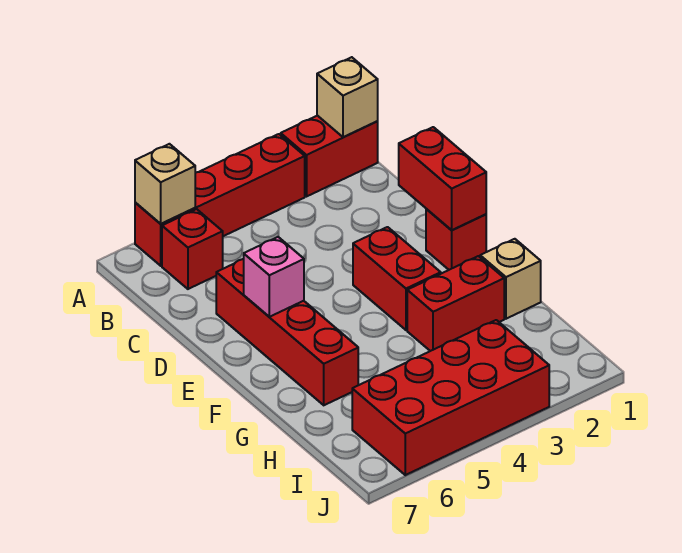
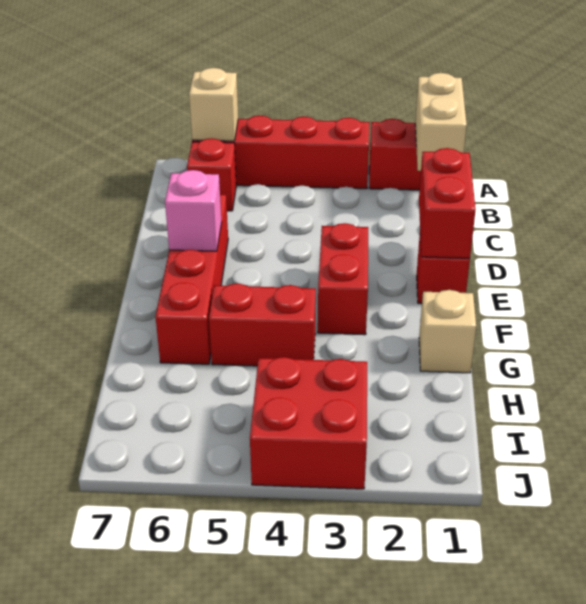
tan 1x1 brick [317,57,378,137] -> tan 1x2 brick [415,73,467,171]
red 1x2 brick [407,256,504,351] -> red 1x2 brick moved to [209,283,316,366]
red 2x4 brick [352,320,549,475] -> red 2x2 brick [250,357,367,489]

